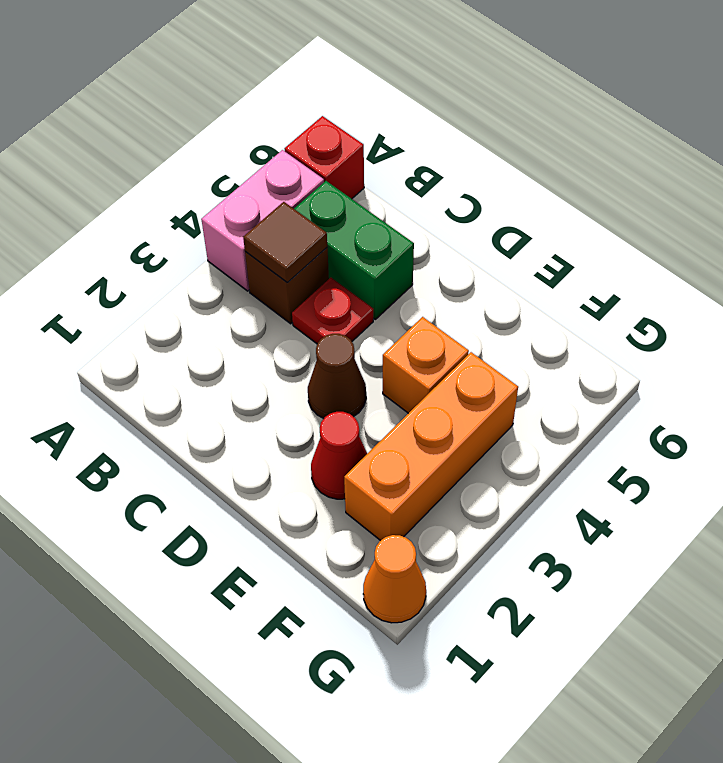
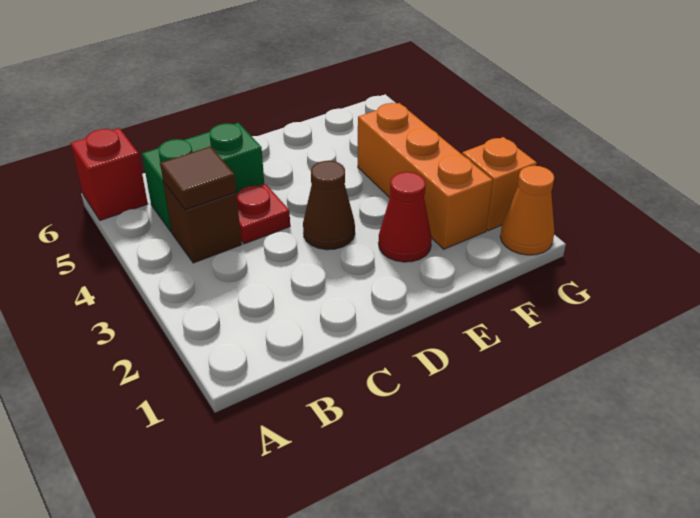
pink 1x2 brick [201,150,324,291] -> none
orange 1x1 brick [383,317,469,413] -> orange 1x1 brick moved to [462,137,537,231]

